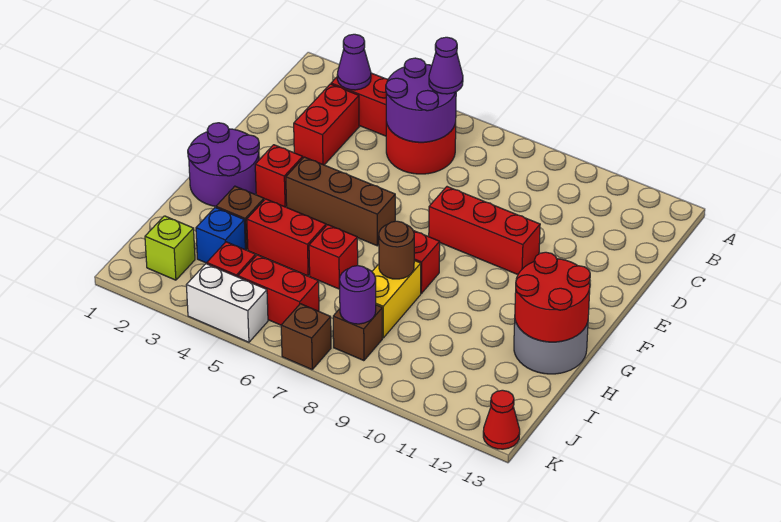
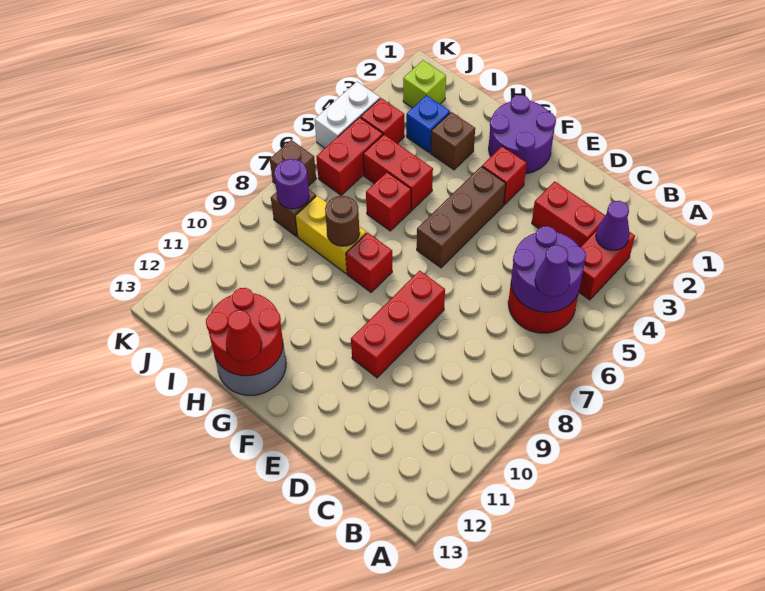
red 1x2 brick [247,199,326,276] -> red 1x2 brick turned to [363,135,433,210]
red 1x1 cone [483,390,520,449] -> red 1x1 cone moved to [226,310,262,362]

